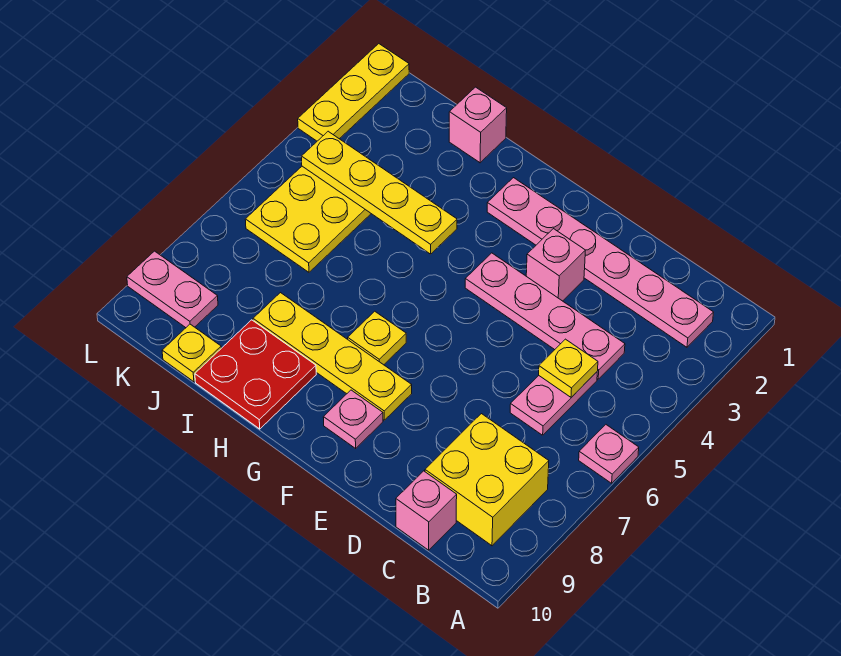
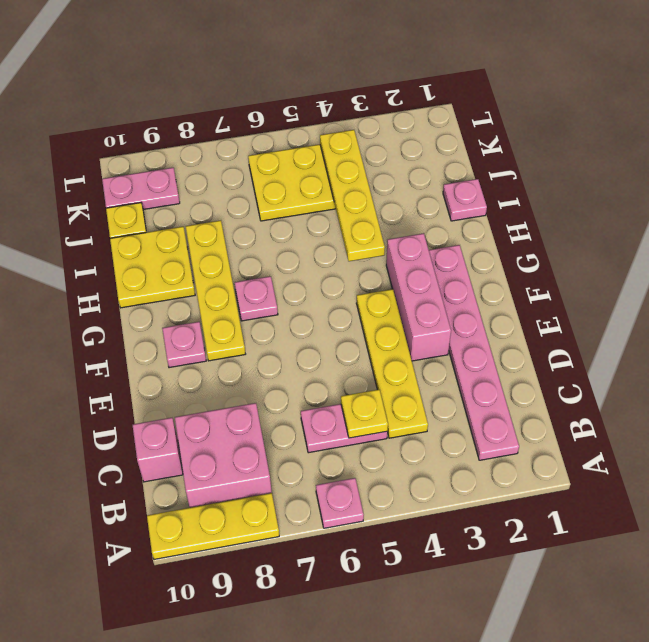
yellow 2x2 brick [425,414,549,546] -> pink 2x2 brick [175,403,272,508]
pink 1x4 plate [465,253,625,379] -> yellow 1x4 plate [357,289,428,438]
pink 1x1 brick [526,229,586,301] -> pink 1x3 brick [386,233,451,361]
yellow 1x1 plate [348,311,406,365] -> pink 1x1 plate [235,276,278,321]
red 2x2 plate [195,320,316,429] -> yellow 2x2 plate [110,227,195,308]
pink 1x1 brick [449,87,507,163] -> pink 1x1 plate [443,179,487,221]
pink 1x2 plate [127,251,218,328] -> pink 1x2 plate turned to [102,168,180,210]
yellow 1x3 plate [298,44,409,141] -> yellow 1x3 plate moved to [147,493,279,559]

